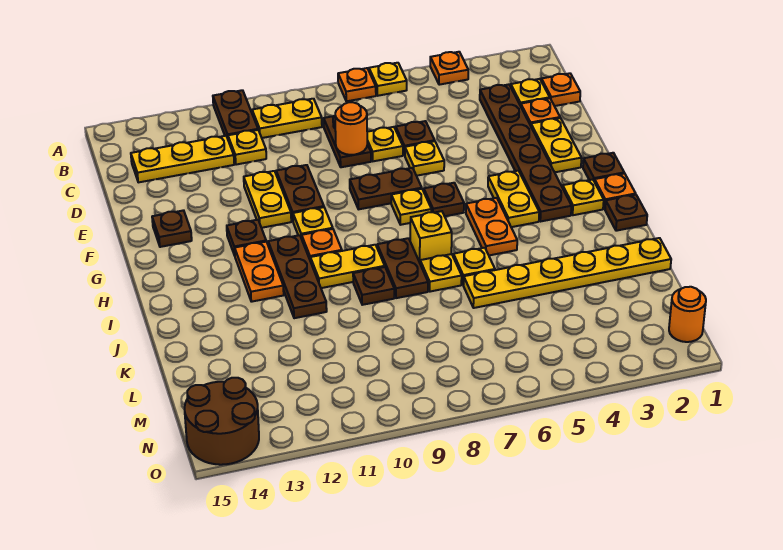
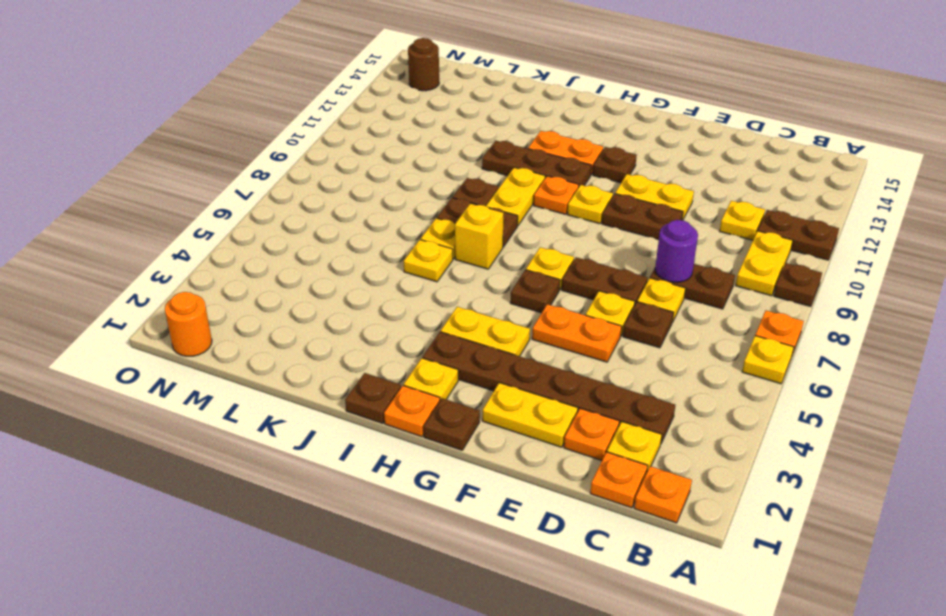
orange 1x1 plate [430,52,468,85] -> orange 1x1 plate moved to [634,466,692,523]
yellow 1x3 plate [131,136,234,182] -> none
orange 1x1 round brick [335,102,367,155] -> purple 1x1 round brick [655,220,698,282]
brown 1x2 plate [350,168,422,209] -> brown 1x2 plate turned to [562,257,648,304]
brown 1x1 plate [152,210,192,247] -> brown 1x1 plate moved to [774,263,822,307]
orange 1x2 plate [466,198,517,255] -> orange 1x2 plate moved to [532,304,622,362]
yellow 1x6 plate [463,238,671,308] -> none
brown 2x2 round brick [185,378,259,465] -> brown 1x1 round brick [408,38,439,91]

